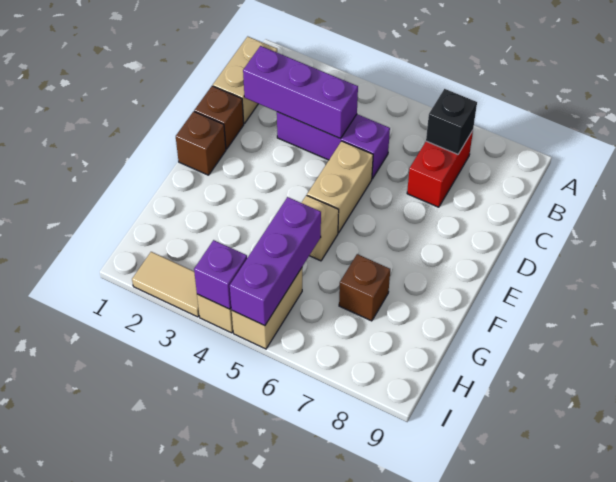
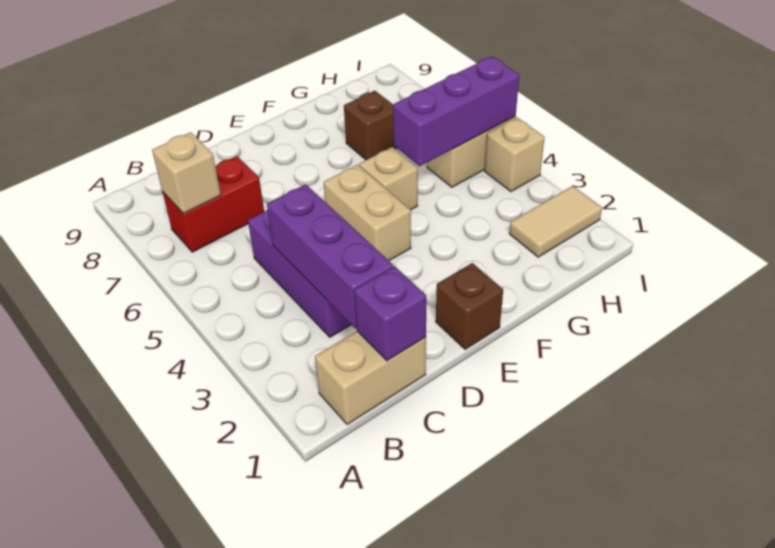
black 1x1 brick [426,89,477,154] -> tan 1x1 brick [152,132,221,213]
brown 1x1 brick [194,86,244,149] -> none
tan 1x2 brick [307,141,373,233] -> tan 1x2 brick turned to [324,165,411,260]
tan 1x2 tile [132,252,199,317] -> tan 1x2 tile turned to [509,186,602,257]
purple 1x1 brick [194,240,247,309] -> purple 1x1 brick moved to [354,266,426,361]

